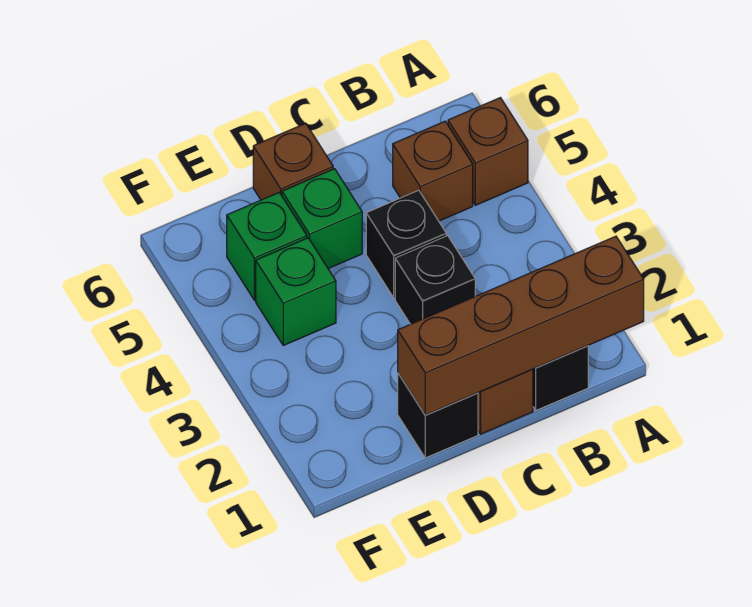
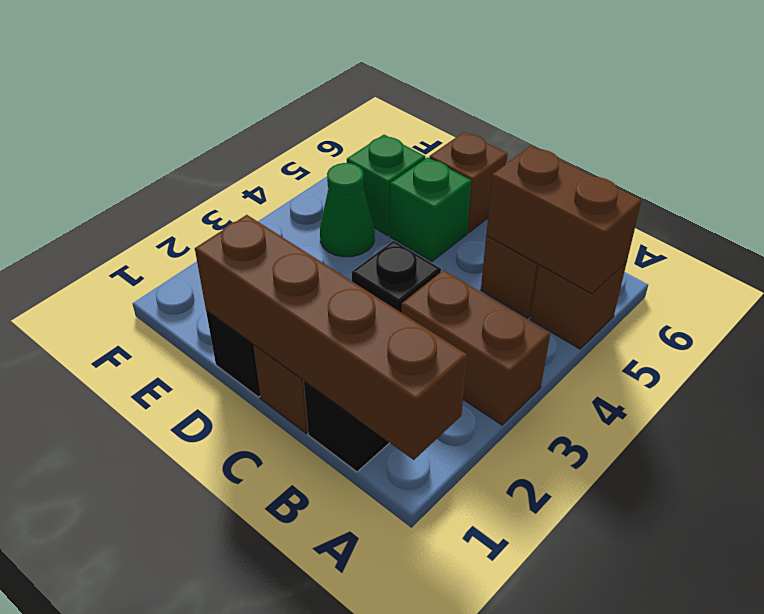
none -> brown 1x2 brick [402,270,550,425]
none -> brown 1x2 brick [486,146,642,294]
black 1x1 brick [366,190,446,298] -> none
green 1x1 brick [256,238,336,345] -> green 1x1 cone [320,163,375,257]

